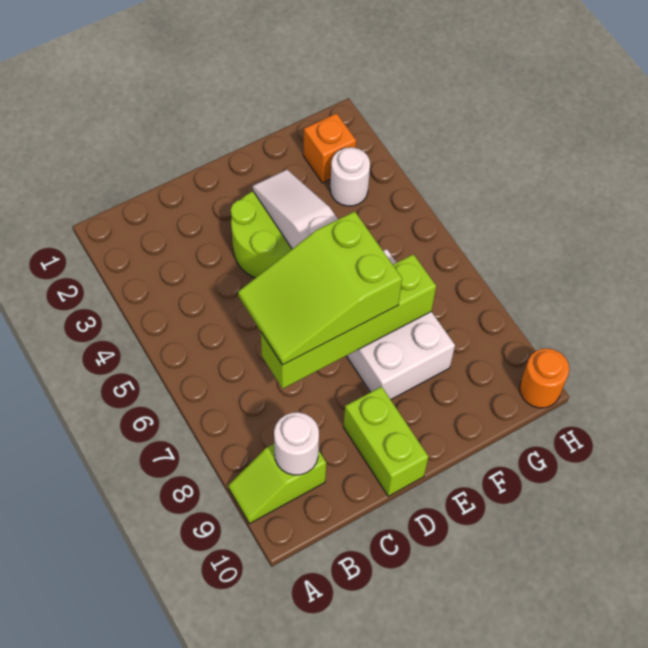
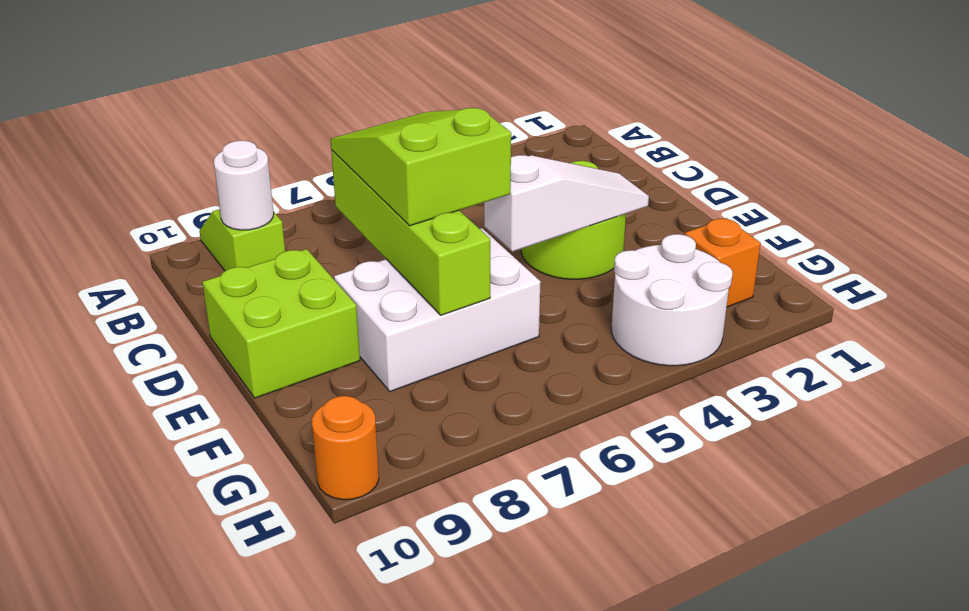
lime 1x2 brick [344,387,429,496] -> lime 2x2 brick [202,249,360,398]
white 1x1 round brick [330,147,370,206] -> white 2x2 round brick [611,234,732,366]

